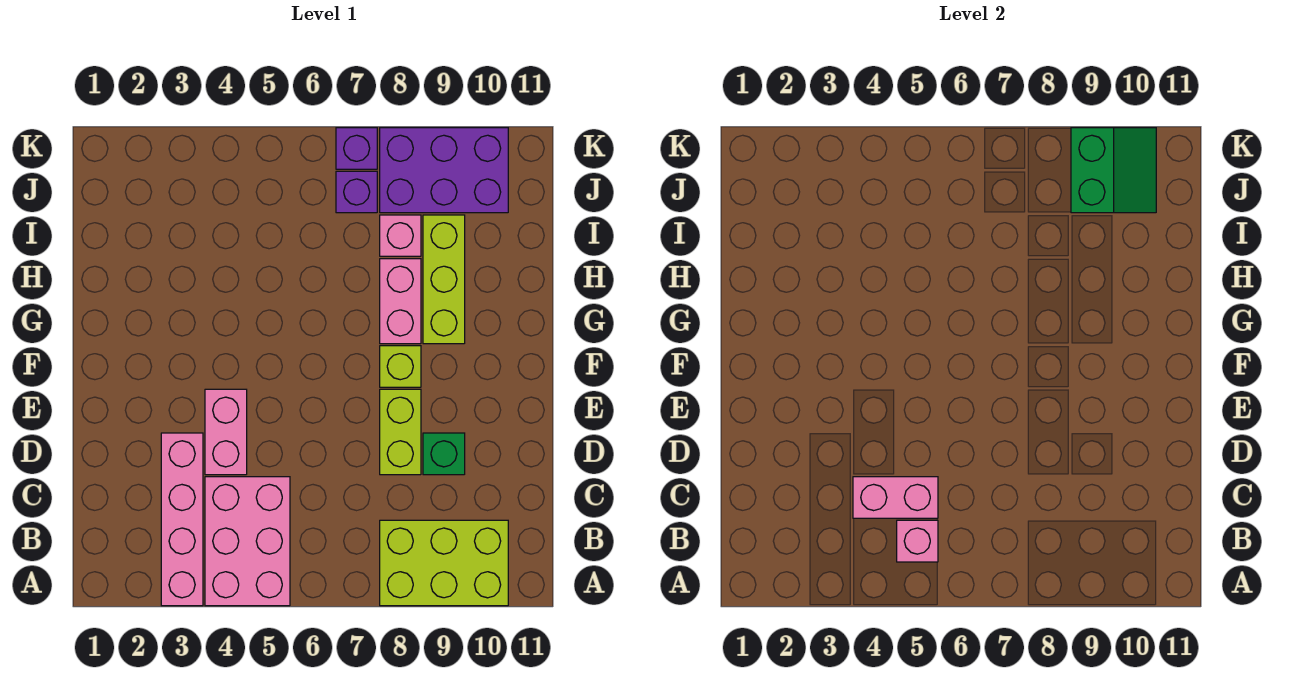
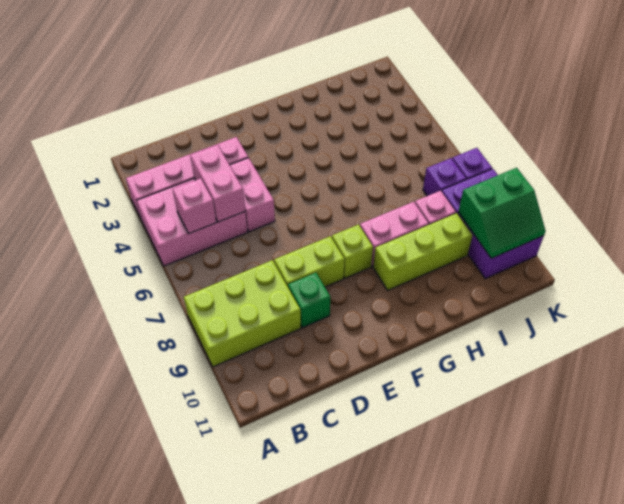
lime 2x3 brick [380,520,508,606] -> lime 2x3 brick turned to [184,260,301,367]
pink 1x2 brick [205,389,247,475] -> pink 1x2 brick turned to [230,158,275,232]

